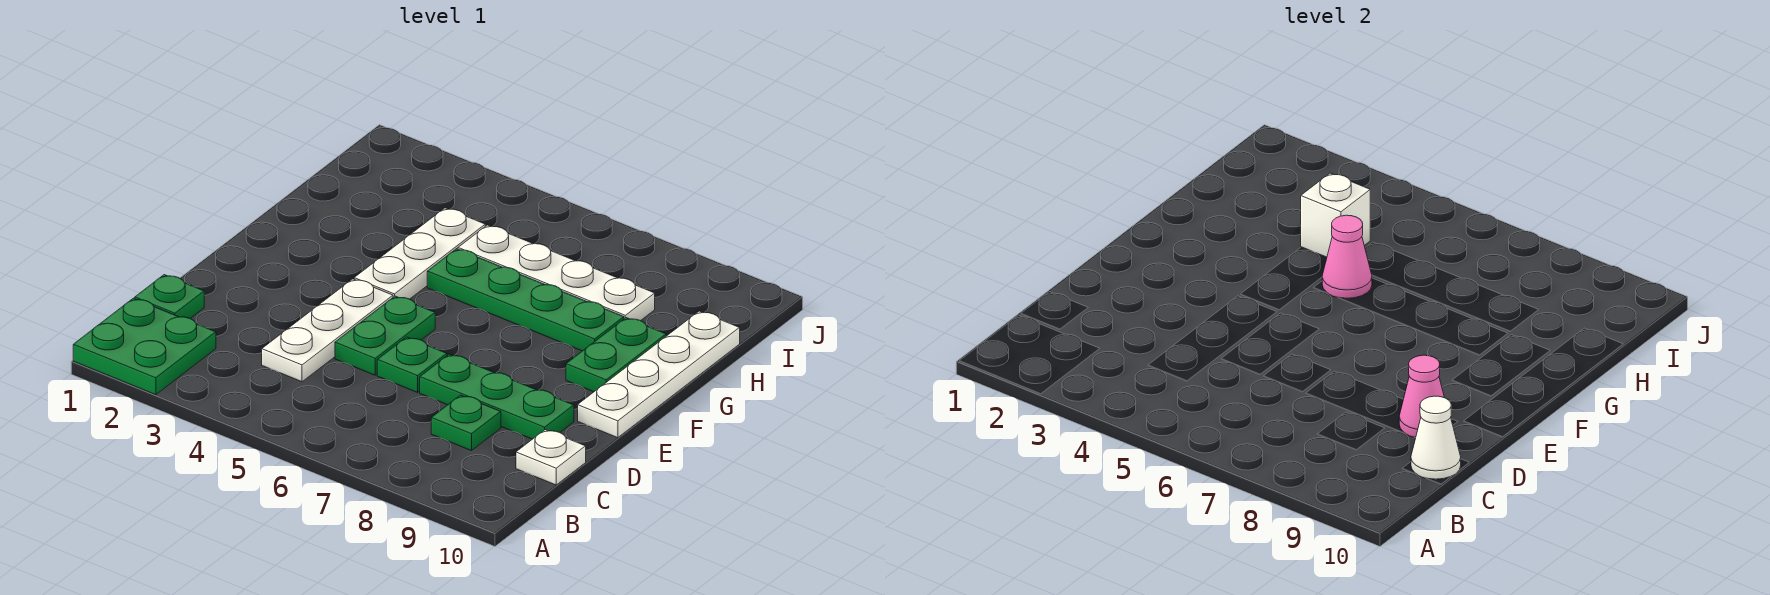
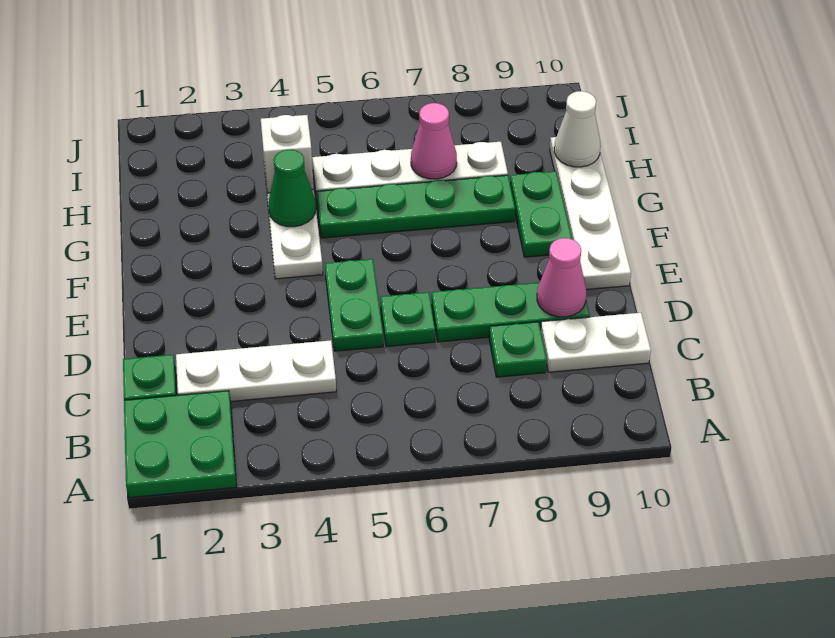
white 1x3 plate [262,279,393,382] -> white 1x3 plate turned to [176,340,336,402]
white 1x1 plate [516,430,586,485] -> white 1x2 plate [541,313,651,372]
white 1x1 cone [1411,396,1461,479] -> white 1x1 cone moved to [554,91,601,167]
none -> green 1x1 cone [268,150,316,227]
pink 1x1 cone [1322,215,1372,298] -> pink 1x1 cone moved to [411,103,457,179]

